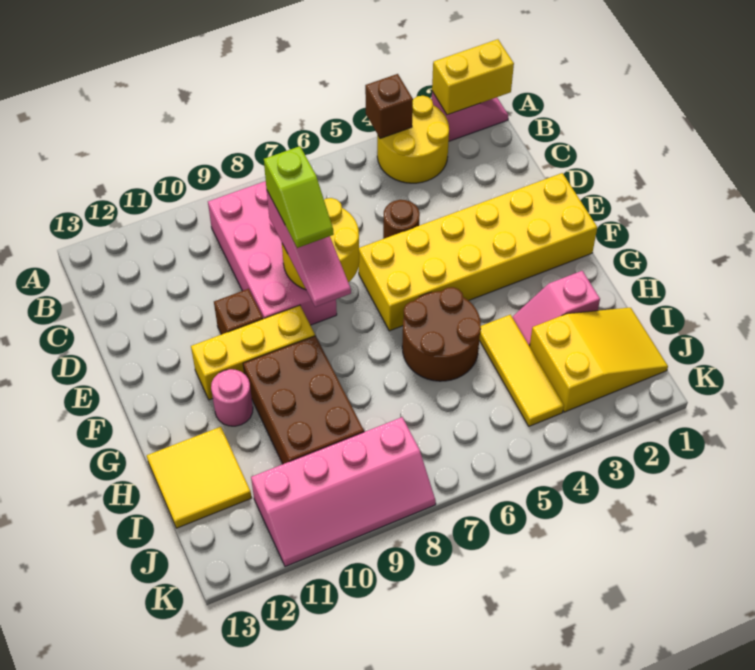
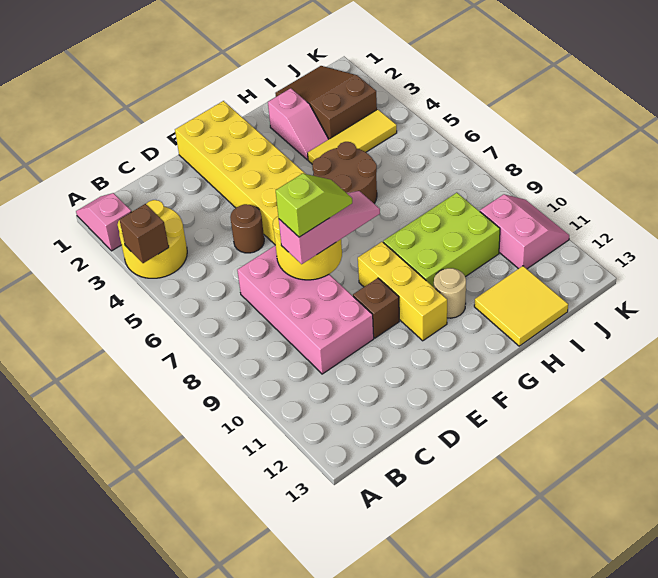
yellow 1x2 brick [432,39,514,115] -> none
pink 2x4 brick [208,181,337,325] -> pink 2x4 brick turned to [237,245,374,374]
brown 2x3 brick [243,336,364,464] -> lime 2x3 brick [383,193,500,287]
pink 1x1 round brick [211,369,253,426] -> tan 1x1 round brick [434,268,466,318]
yellow 2x3 slope [530,308,668,412] -> brown 2x3 slope [275,66,377,139]
pink 2x4 slope [251,417,436,567] -> pink 2x2 slope [480,194,569,269]

